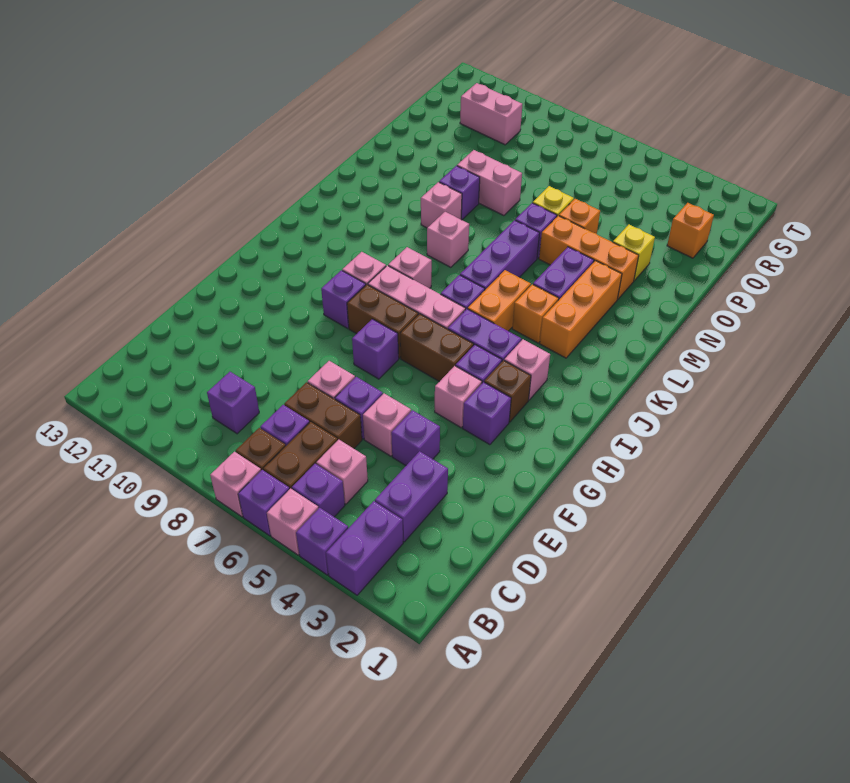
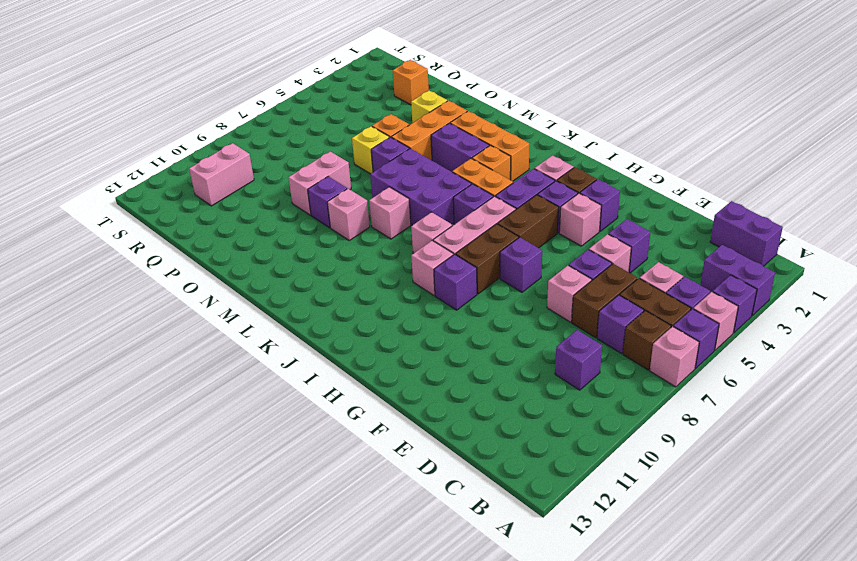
purple 1x2 brick [375,451,448,542] -> purple 1x2 brick moved to [710,201,783,266]
purple 1x3 brick [460,220,540,290] -> purple 2x3 brick [370,149,472,225]

